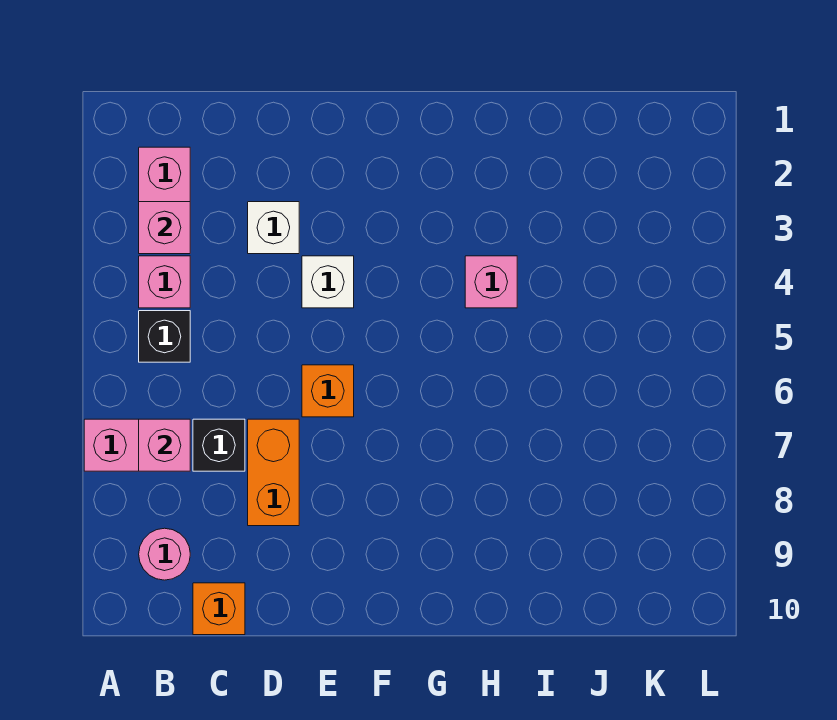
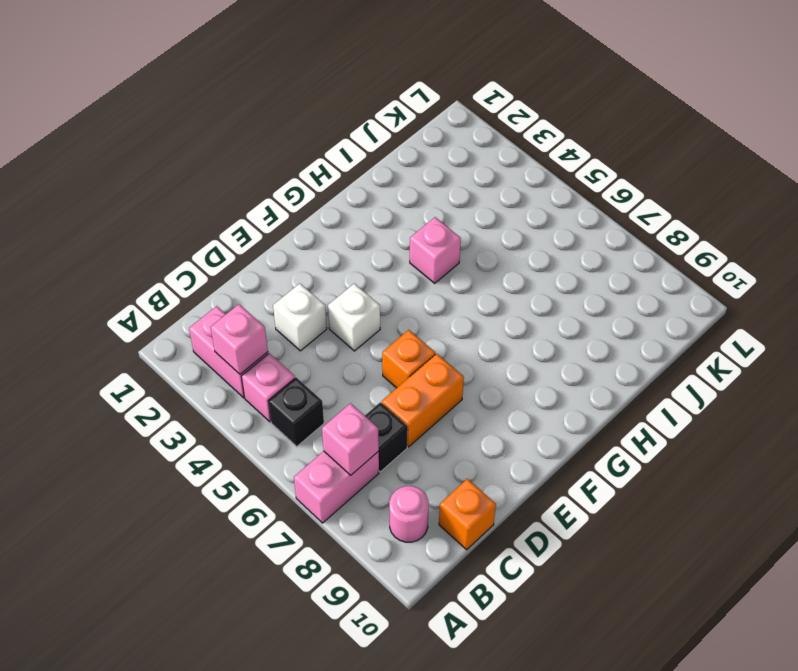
orange 1x2 brick [248,419,299,526] -> orange 1x2 brick turned to [382,354,464,447]

